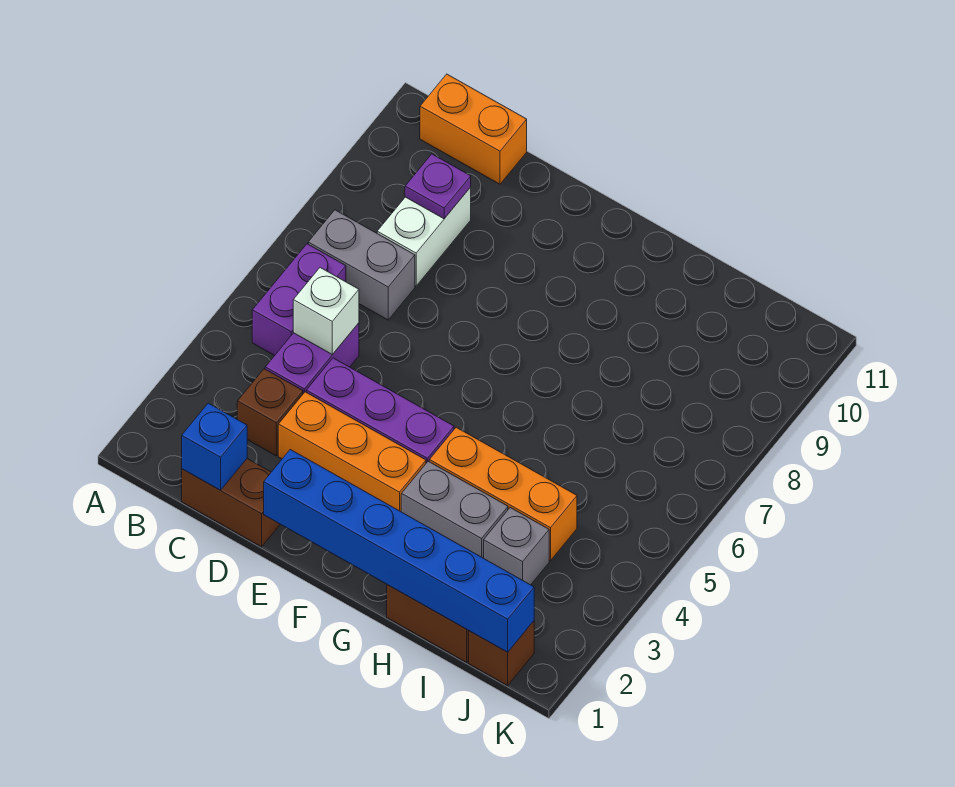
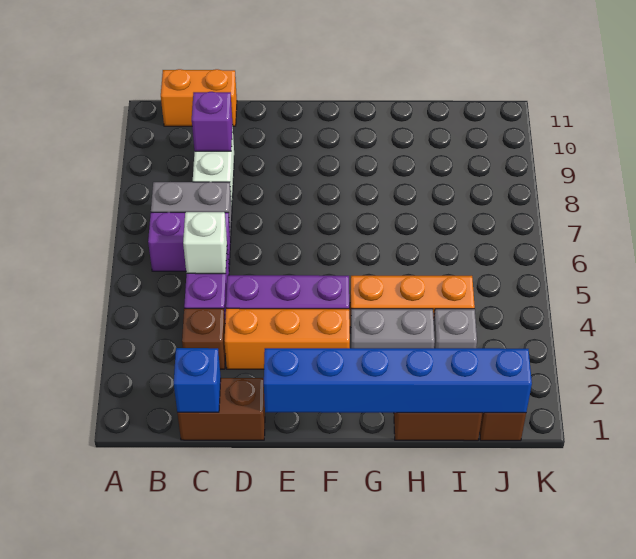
purple 1x2 brick [252,244,346,356] -> purple 1x2 brick turned to [148,212,231,271]
purple 1x1 plate [405,154,471,219] -> purple 1x1 brick [192,92,233,151]

